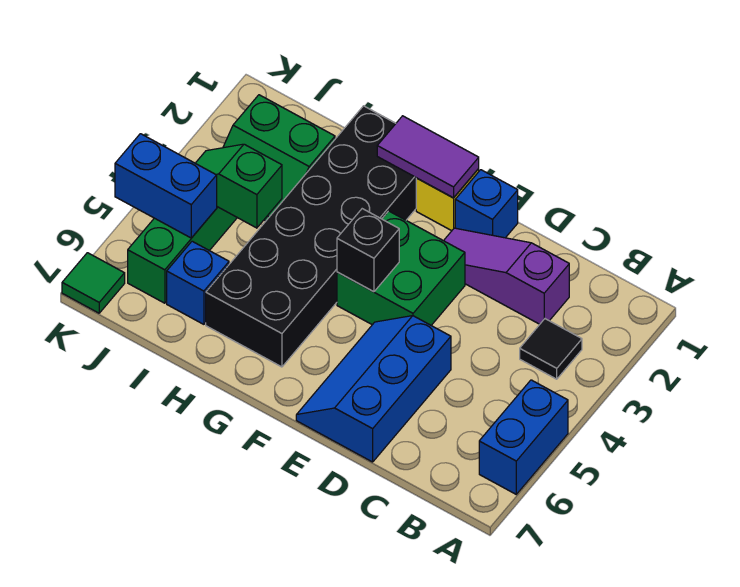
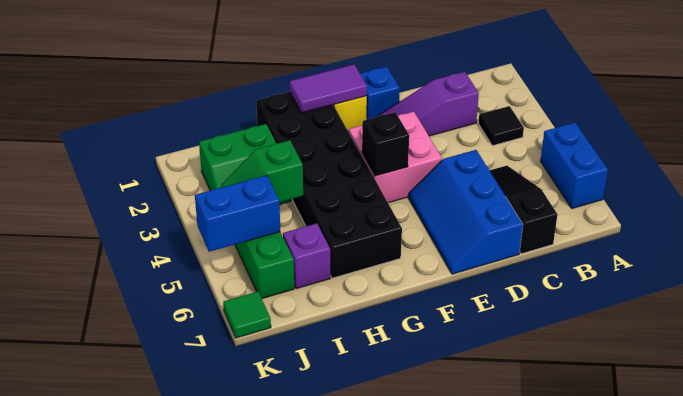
none -> black 1x3 slope [490,166,557,254]
green 2x2 brick [337,211,465,325] -> pink 2x2 brick [348,112,442,203]
blue 1x1 brick [167,241,229,324] -> purple 1x1 brick [283,223,330,289]

